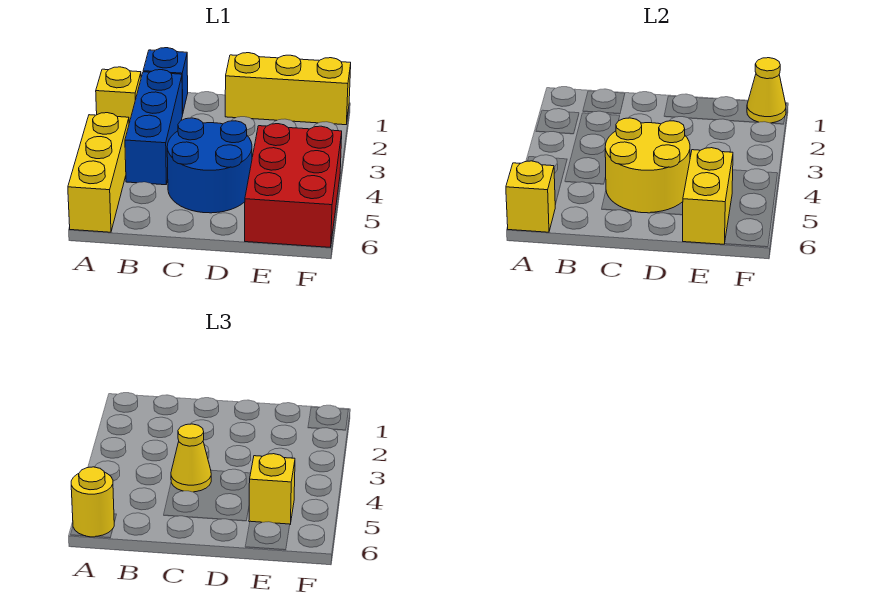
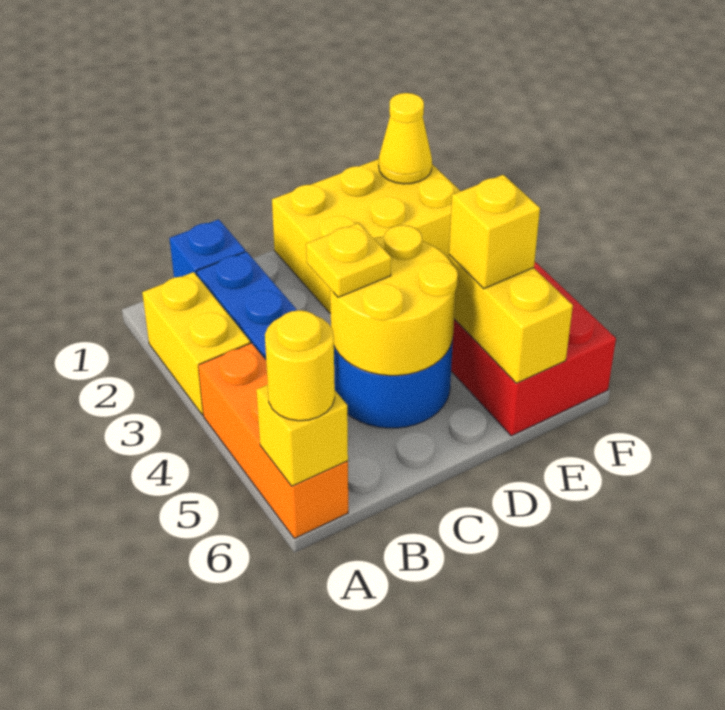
yellow 1x1 brick [96,67,141,123] -> yellow 1x2 brick [142,272,250,415]
yellow 1x3 brick [68,113,129,232] -> orange 1x3 brick [198,343,348,538]
yellow 1x1 cone [171,424,211,492] -> yellow 1x1 plate [306,223,391,297]
yellow 1x3 brick [225,53,351,125] -> yellow 2x3 brick [272,159,460,313]

